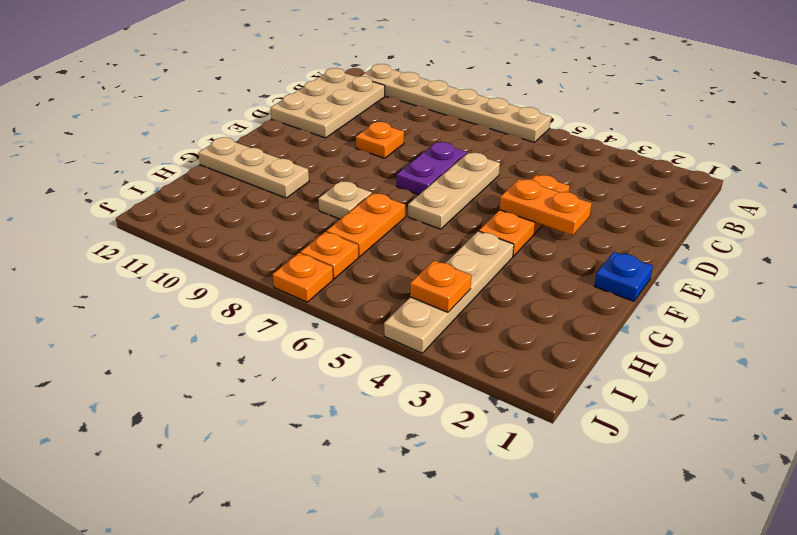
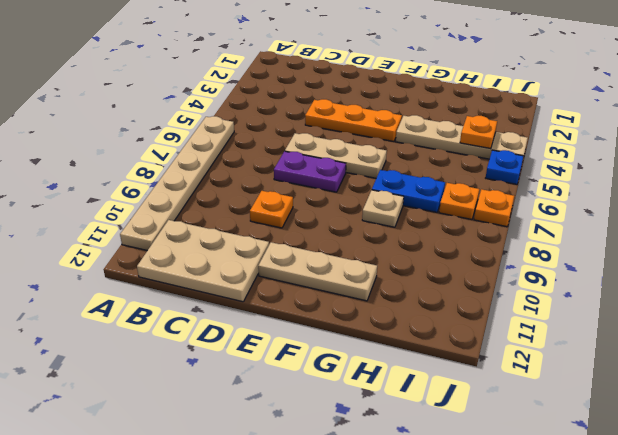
orange 1x2 plate [499,179,592,235] -> none
blue 1x1 plate [594,252,653,301] -> blue 1x1 plate moved to [486,150,524,184]
orange 1x2 plate [327,193,405,257] -> blue 1x2 plate [372,170,445,212]
tan 1x3 plate [199,137,309,198] -> tan 1x3 plate turned to [258,242,377,301]

